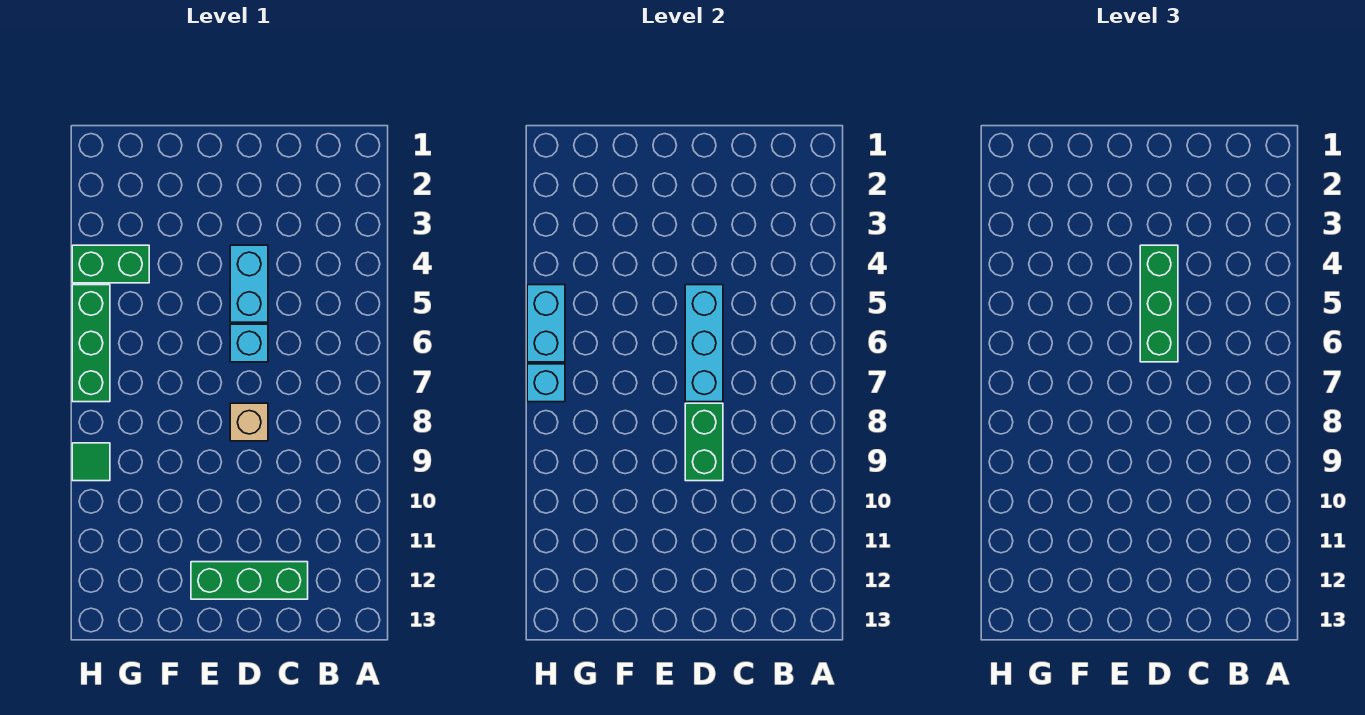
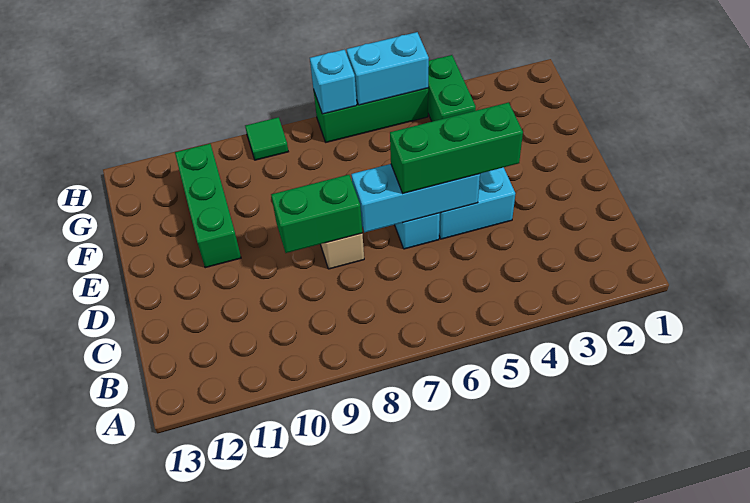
green 1x3 brick [191,562,308,599] -> green 1x3 brick moved to [175,144,241,268]

